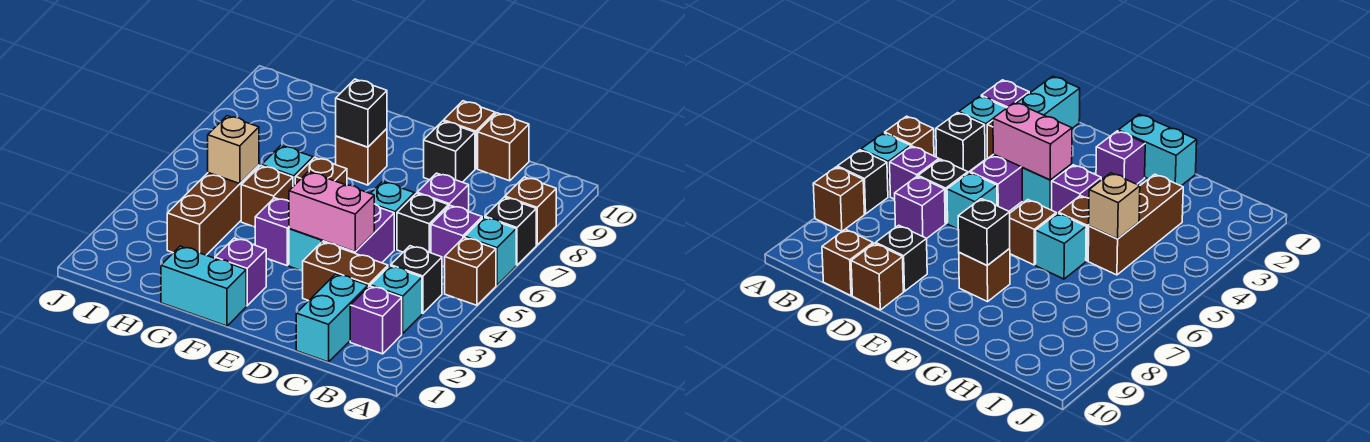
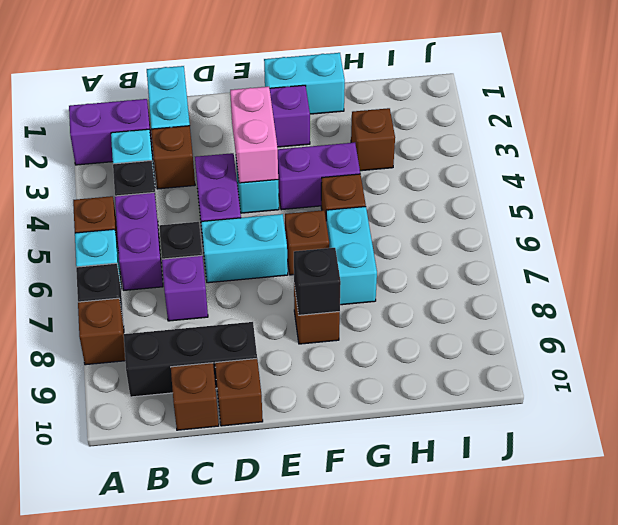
purple 1x1 brick [350,286,402,354] -> purple 1x2 brick [69,99,152,165]
purple 1x1 brick [431,205,482,267] -> purple 1x2 brick [115,192,163,290]
brown 1x2 brick [303,242,388,301] -> brown 1x1 brick [151,126,195,189]
pink 1x2 brick [289,172,374,252] -> pink 1x2 brick turned to [230,87,278,183]
cyan 1x1 brick [370,181,415,249] -> cyan 1x2 brick [201,214,288,283]
black 1x1 brick [424,121,475,182] -> black 1x3 brick [124,322,257,397]
purple 1x1 brick [255,198,289,266] -> purple 1x2 brick [278,143,360,210]
cyan 1x1 brick [262,146,313,186] -> cyan 1x2 brick [326,207,377,305]
brown 1x3 brick [167,165,259,255] -> brown 1x1 brick [351,108,395,171]
tan 1x1 brick [208,116,259,184] -> none

